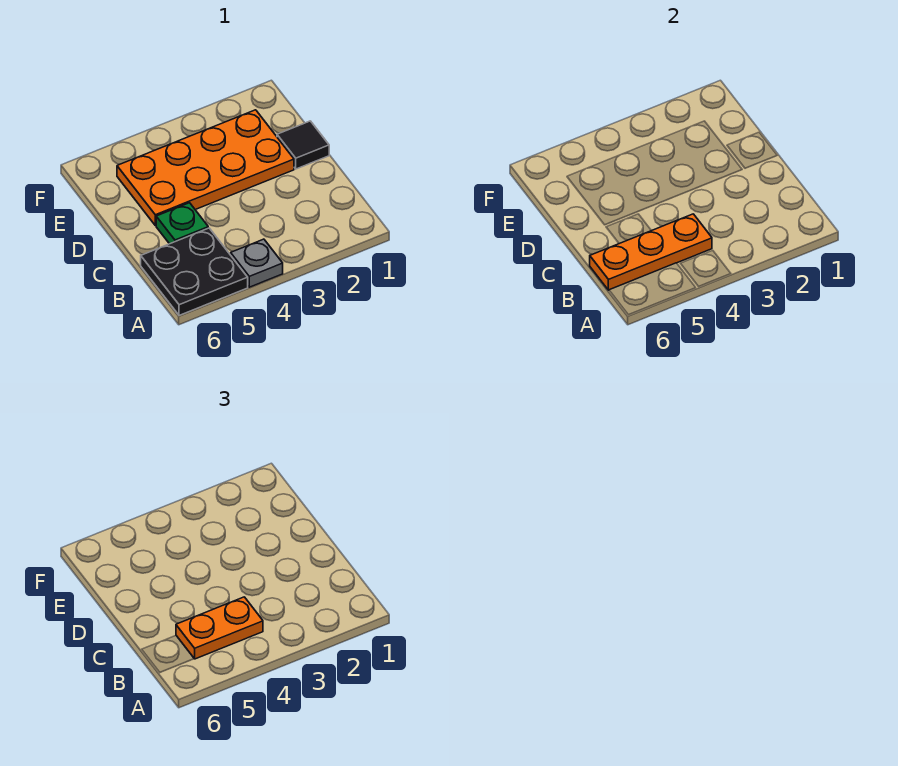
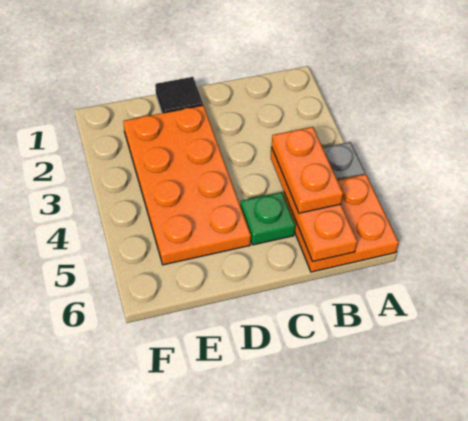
black 2x2 plate [141,228,248,315] -> orange 2x2 plate [283,174,399,272]

